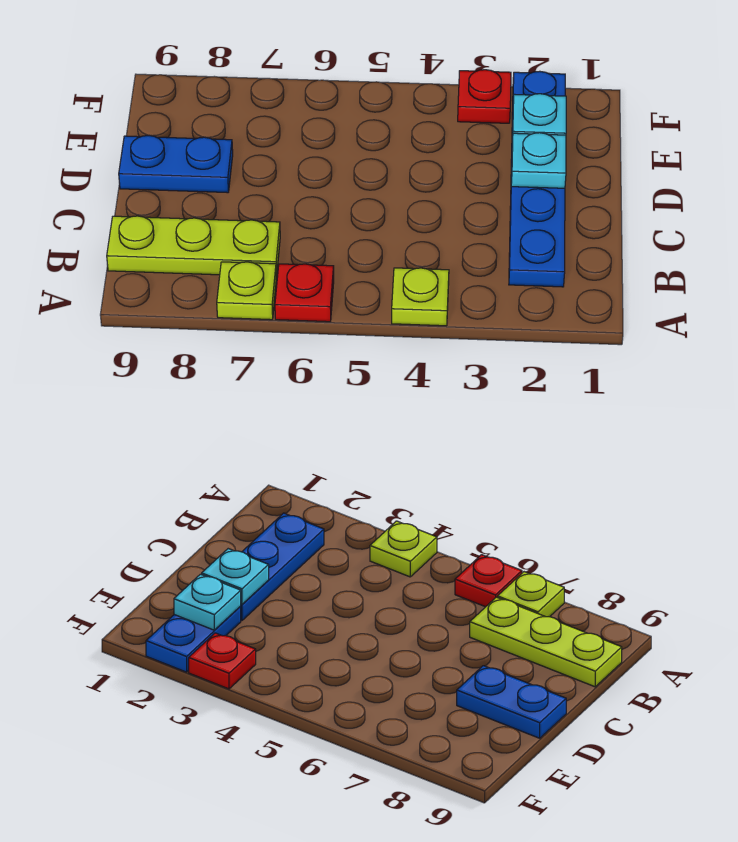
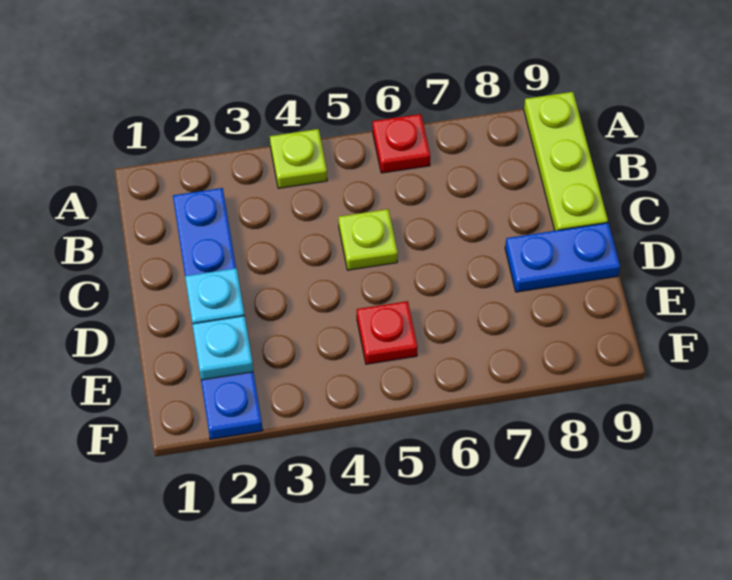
lime 1x1 plate [217,262,276,320] -> lime 1x1 plate moved to [339,209,398,270]
lime 1x3 plate [107,216,280,276] -> lime 1x3 plate turned to [524,92,608,231]
red 1x1 plate [458,70,511,123] -> red 1x1 plate moved to [357,301,418,364]

